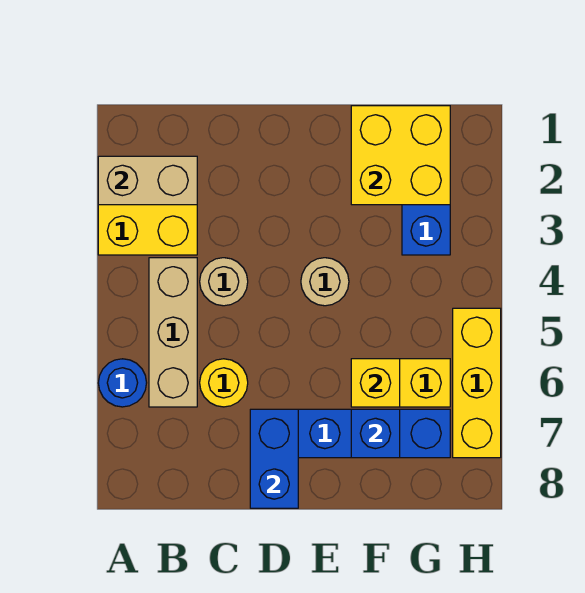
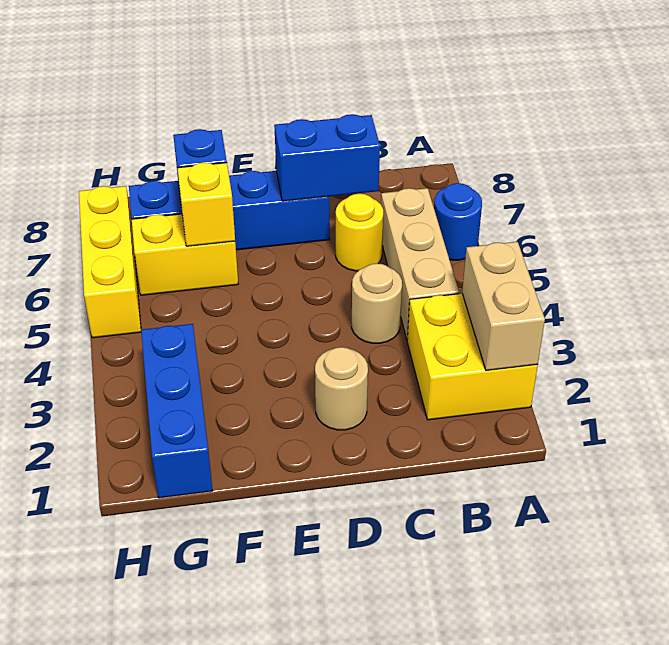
tan 1x2 brick [98,156,197,205] -> tan 1x2 brick turned to [462,242,545,370]
blue 1x2 brick [250,409,298,508] -> blue 1x2 brick turned to [274,114,380,201]
tan 1x1 round brick [301,258,349,306] -> tan 1x1 round brick moved to [315,347,368,430]
yellow 2x2 brick [351,106,450,205] -> none

